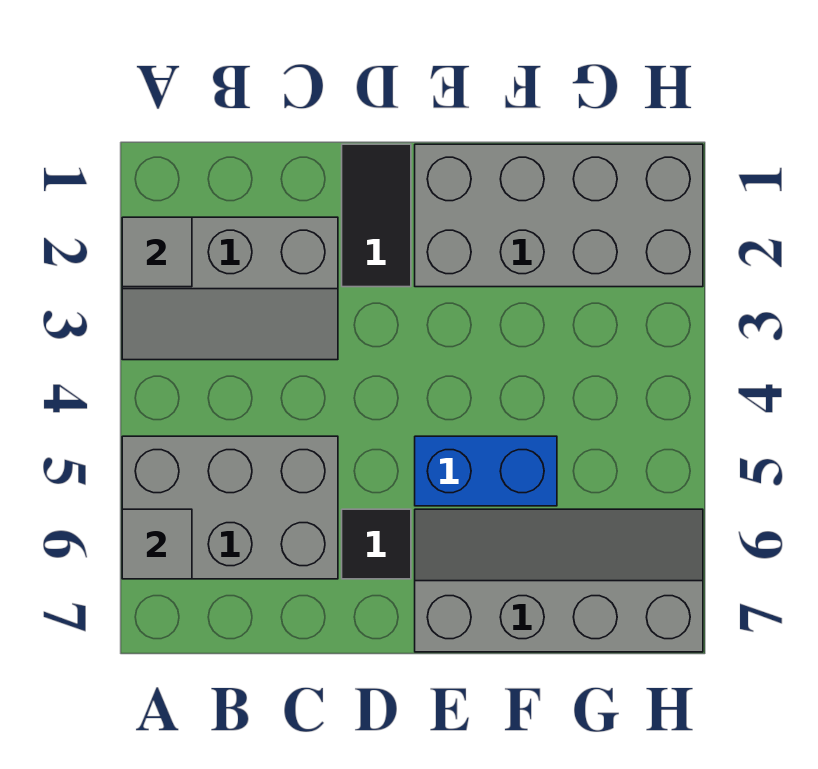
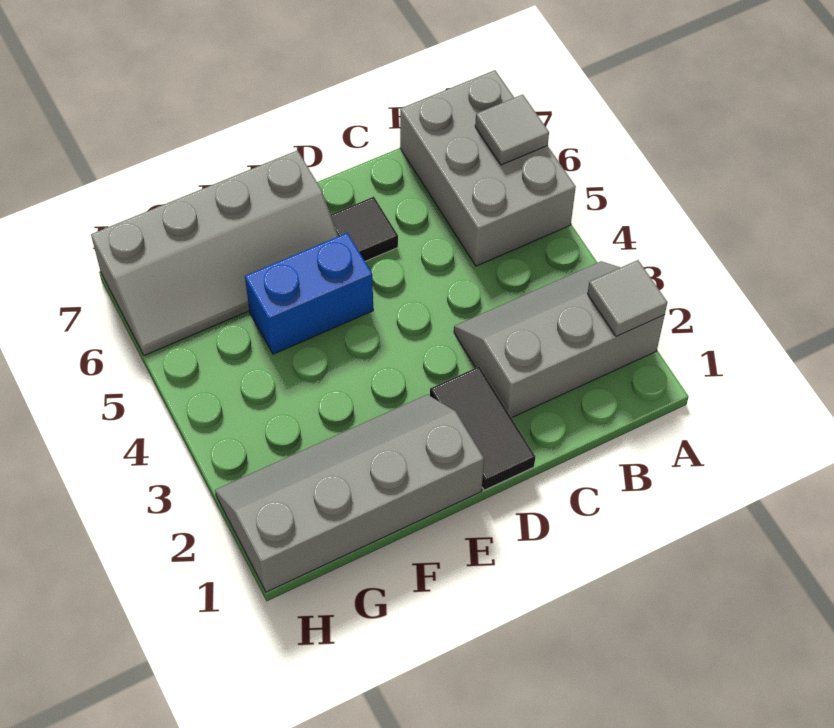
grey 2x3 brick [122,436,338,579] -> grey 2x3 brick turned to [400,70,576,266]
grey 2x4 brick [415,144,703,287] -> grey 2x4 slope [215,395,484,592]

